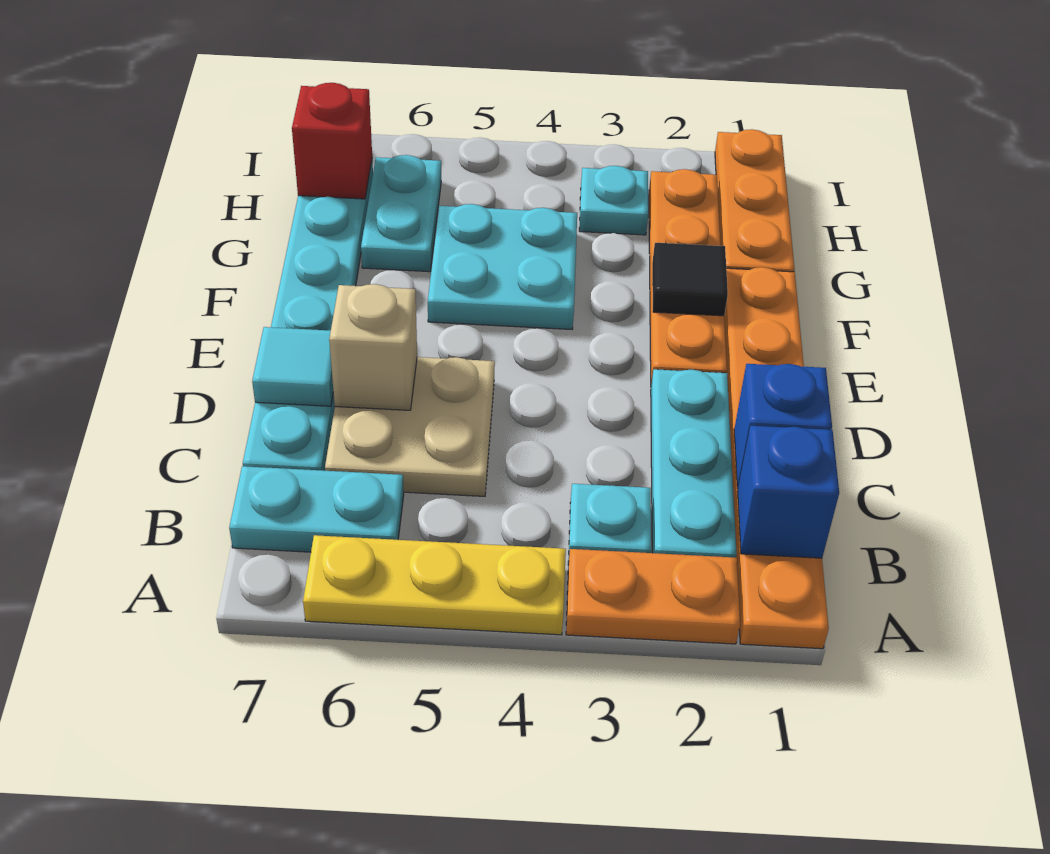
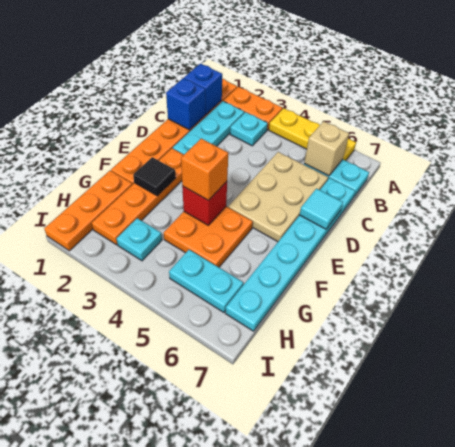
tan 2x2 plate [325,357,495,496] -> tan 2x3 plate [228,152,328,242]
tan 1x1 brick [329,284,417,410] -> tan 1x1 brick moved to [304,121,349,176]
cyan 2x2 plate [428,204,577,329] -> orange 2x2 plate [164,207,253,267]
none -> orange 1x1 brick [181,139,228,200]
cyan 1x2 plate [361,155,441,272] -> cyan 1x2 plate turned to [169,250,243,312]
red 1x1 brick [292,83,372,199] -> red 1x1 brick moved to [182,182,227,225]

